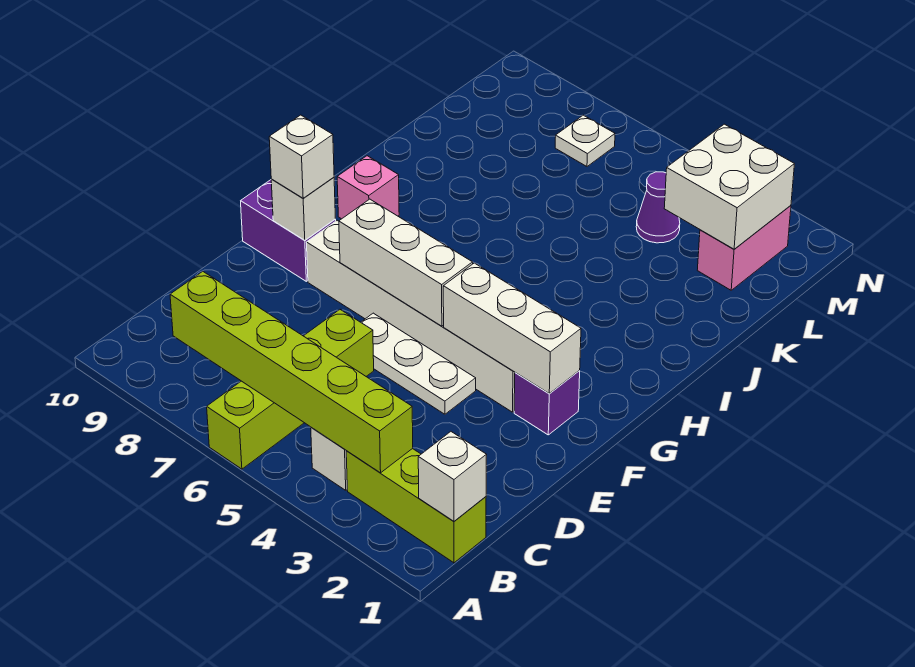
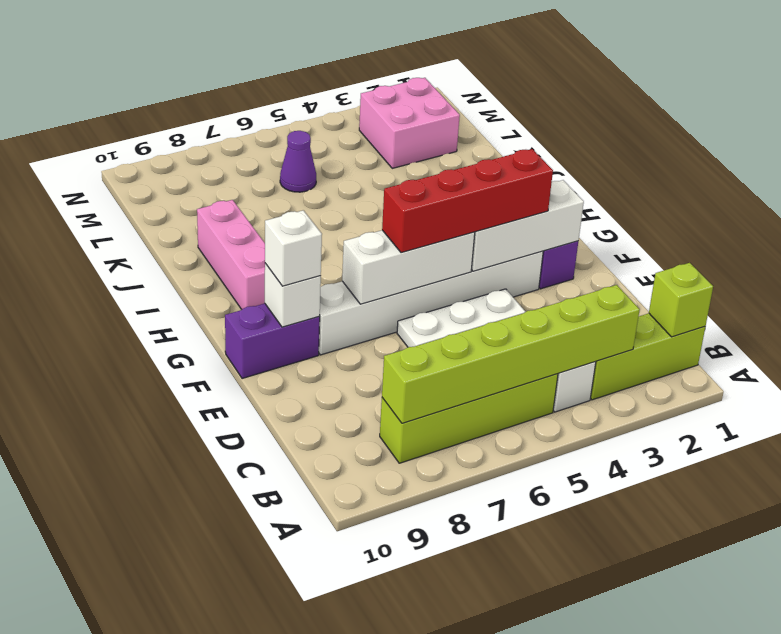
lime 1x4 brick [207,310,374,469] -> lime 1x4 brick turned to [380,374,558,463]
white 1x1 brick [418,432,487,521] -> lime 1x1 brick [649,263,713,337]
none -> red 1x4 brick [382,149,553,253]
pink 1x1 brick [337,156,399,219] -> pink 1x3 brick [197,200,265,309]
pink 1x2 brick [697,205,791,290] -> pink 2x2 brick [359,78,460,168]
white 2x2 brick [664,124,794,249] -> none
purple 1x1 cone [636,172,680,243] -> purple 1x1 cone moved to [280,131,316,192]
white 1x1 plate [555,115,615,166] -> none

